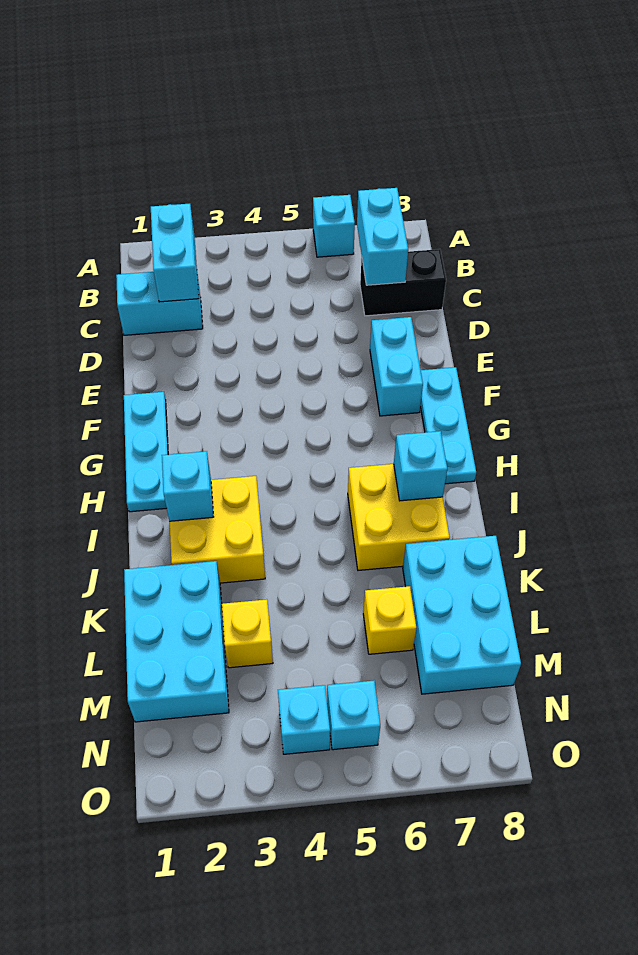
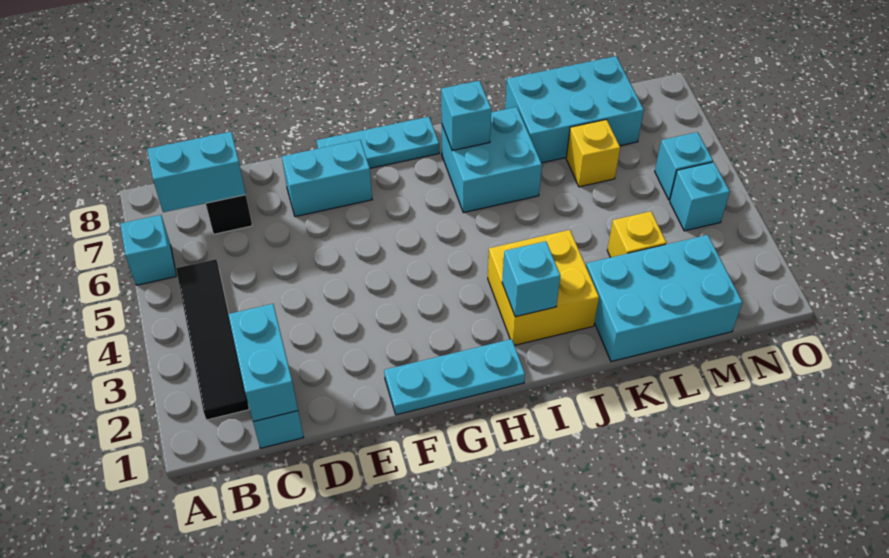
none -> black 1x4 tile [176,259,249,420]
cyan 1x2 brick [151,204,199,302] -> cyan 1x2 brick turned to [228,304,298,422]
yellow 2x2 brick [348,464,450,570] -> cyan 2x2 brick [442,107,542,213]

